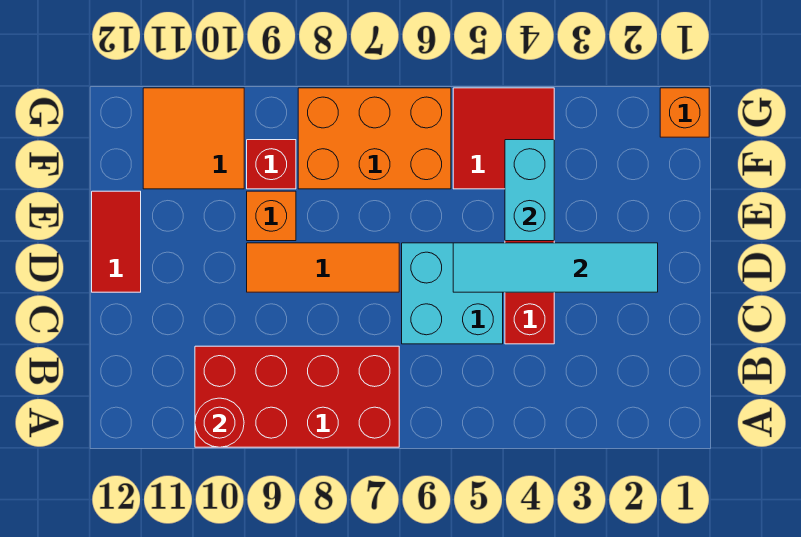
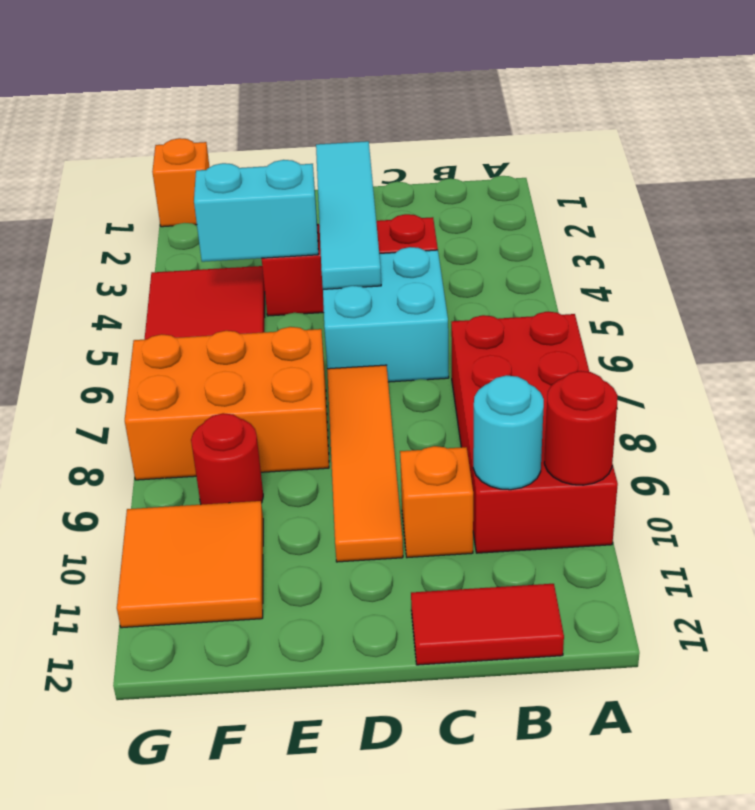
none -> cyan 1x1 round brick [473,375,544,490]
orange 1x3 tile [247,243,399,292] -> orange 1x4 tile [327,365,403,562]
red 1x2 tile [92,191,141,292] -> red 1x2 tile moved to [411,584,564,665]
orange 1x1 brick [247,191,296,241] -> orange 1x1 brick moved to [400,446,473,558]
orange 2x3 brick [298,88,451,189] -> orange 2x3 brick turned to [125,327,329,480]
red 1x1 brick [247,140,296,189] -> red 1x1 round brick [191,413,263,505]

